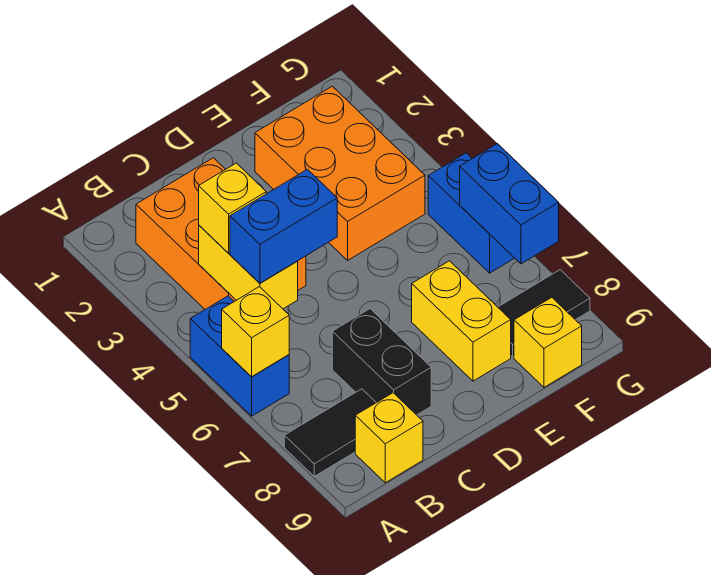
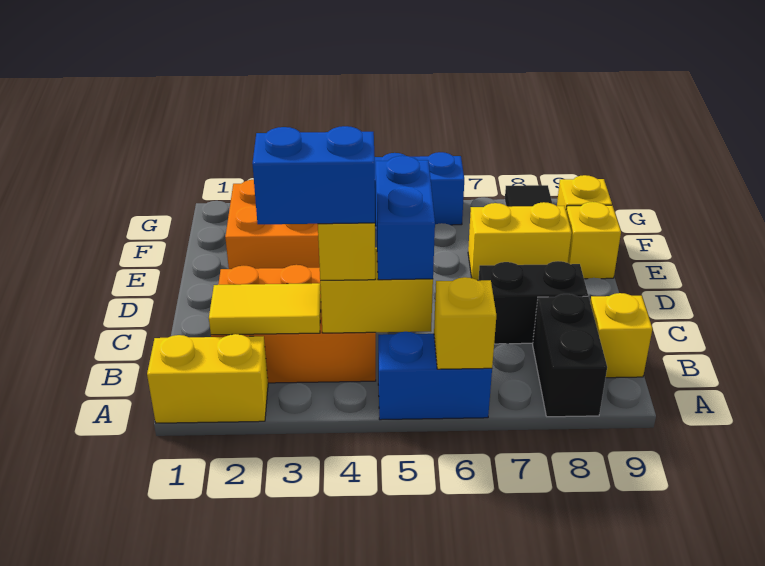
none -> yellow 1x2 brick [147,334,268,423]
black 1x2 tile [284,389,376,476] -> black 1x2 brick [533,294,607,417]
none -> yellow 1x2 tile [209,283,321,335]
none -> yellow 1x1 brick [566,202,621,279]
blue 1x2 brick [460,144,559,264] -> blue 1x2 brick moved to [252,126,375,224]

